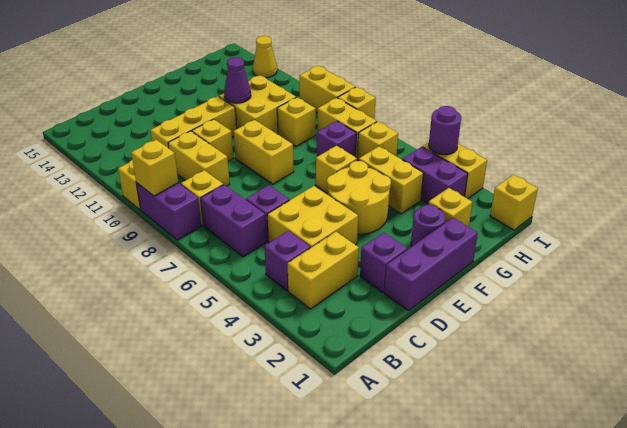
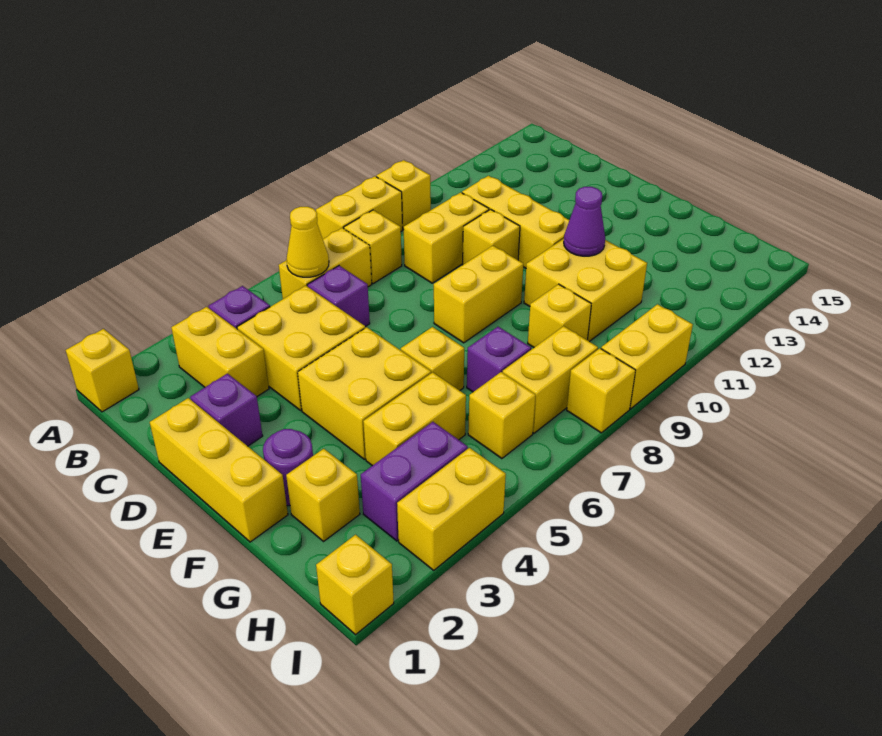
purple 1x2 brick [136,183,201,240] -> yellow 1x2 brick [316,176,403,239]
yellow 1x1 brick [131,140,178,196] -> yellow 1x1 brick moved to [66,329,139,412]
purple 1x2 brick [201,185,266,257] -> yellow 1x2 brick [279,228,372,299]
purple 1x3 brick [384,218,478,311] -> yellow 1x3 brick [150,398,288,542]
yellow 2x2 round brick [327,161,391,234] -> yellow 2x2 brick [298,327,431,459]
purple 1x1 round brick [429,106,461,155] -> none
yellow 1x1 cone [253,36,277,78] -> yellow 1x1 cone moved to [286,207,329,277]

